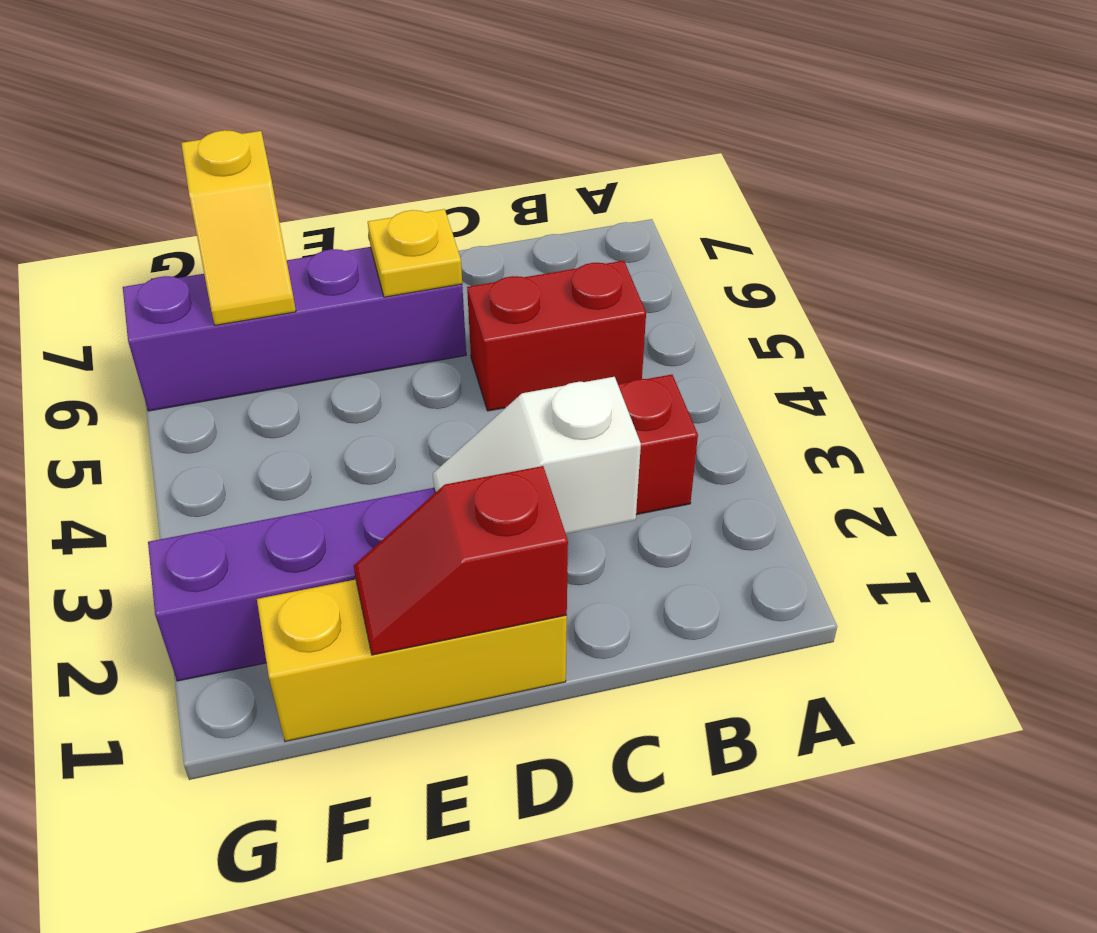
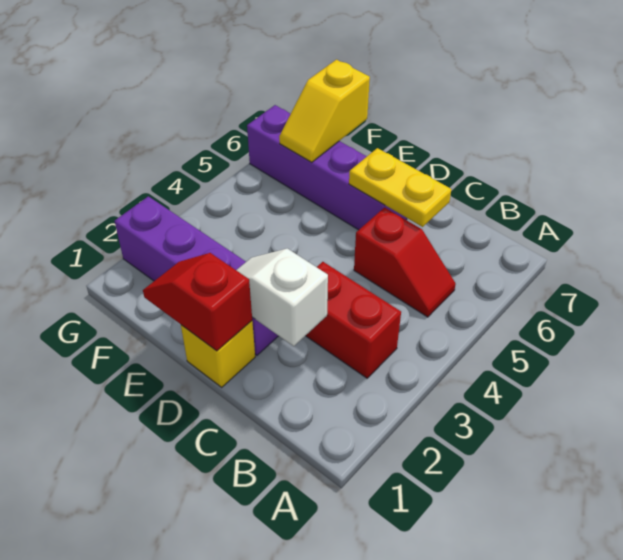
red 1x2 brick [467,261,646,411] -> red 1x2 slope [354,208,456,317]
yellow 1x3 brick [257,580,567,741] -> yellow 1x1 brick [181,321,255,387]
yellow 1x1 plate [368,209,462,297] -> yellow 1x2 plate [349,148,451,227]

